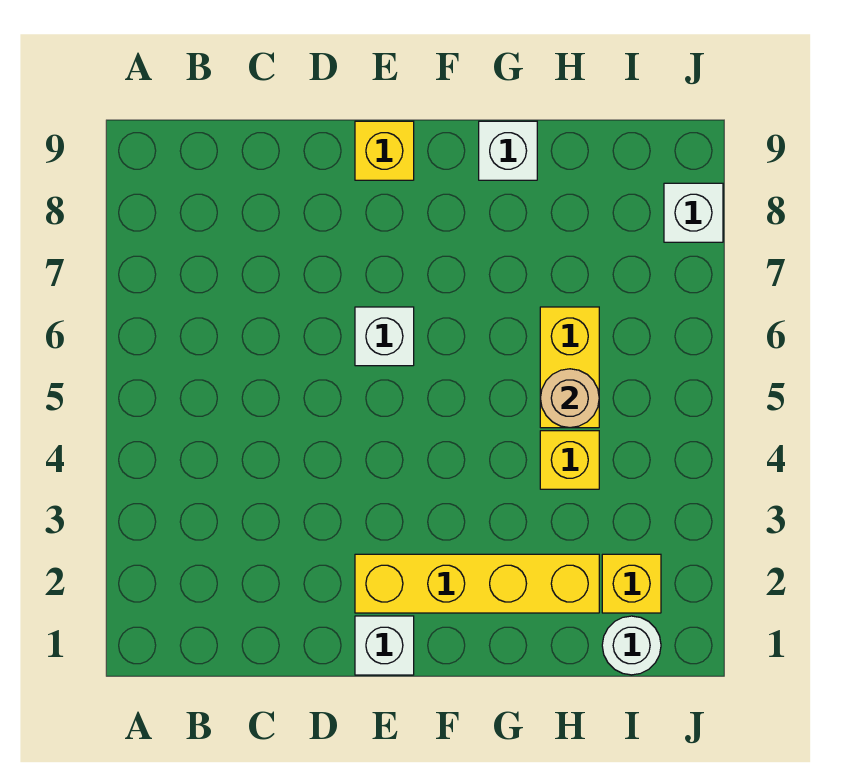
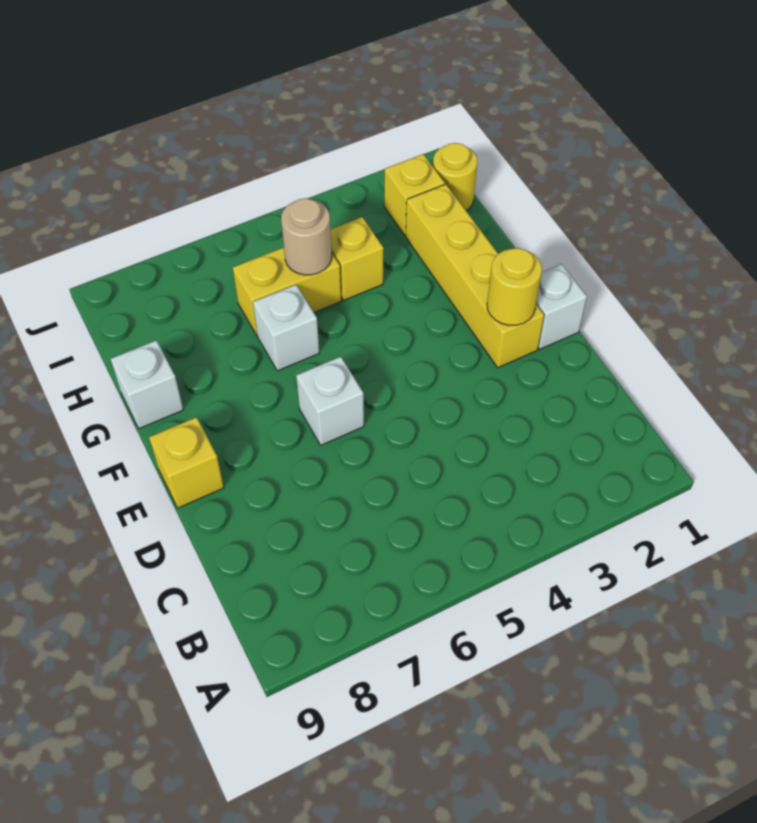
none -> yellow 1x1 round brick [487,248,542,325]
white 1x1 round brick [602,616,661,675] -> yellow 1x1 round brick [433,143,477,210]
white 1x1 brick [664,183,723,242] -> white 1x1 brick moved to [253,285,319,371]

